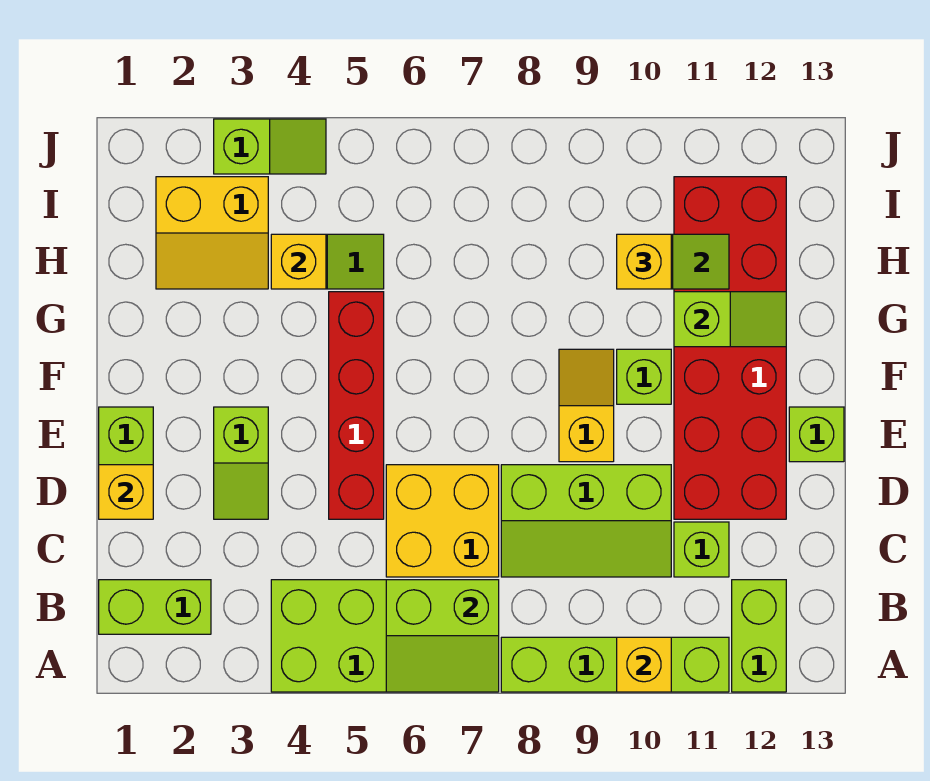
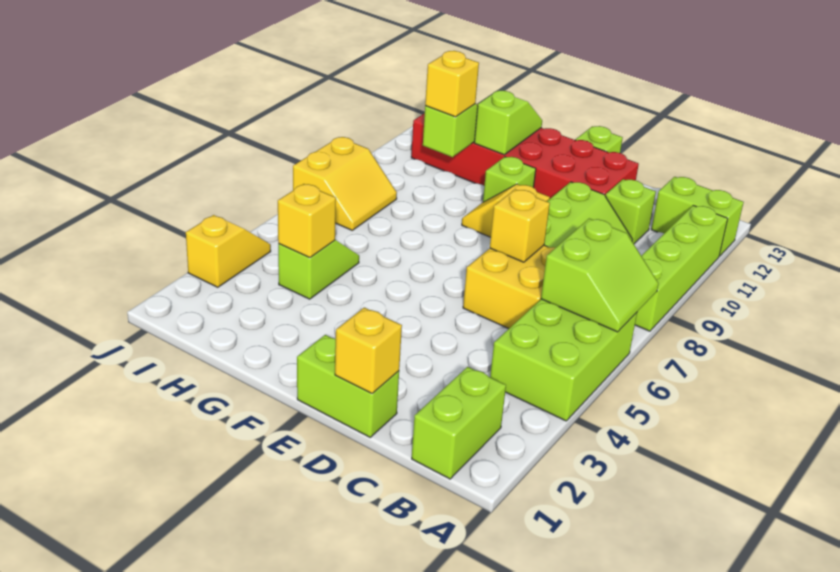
yellow 1x1 brick [617,637,671,692] -> yellow 1x1 brick moved to [490,189,550,262]
lime 1x2 slope [214,407,268,519] -> none
red 1x4 brick [329,292,384,519] -> none
yellow 2x2 slope [156,177,268,289] -> yellow 2x2 slope moved to [293,137,397,230]
lime 1x2 slope [214,119,326,174] -> yellow 1x2 slope [186,215,271,287]

